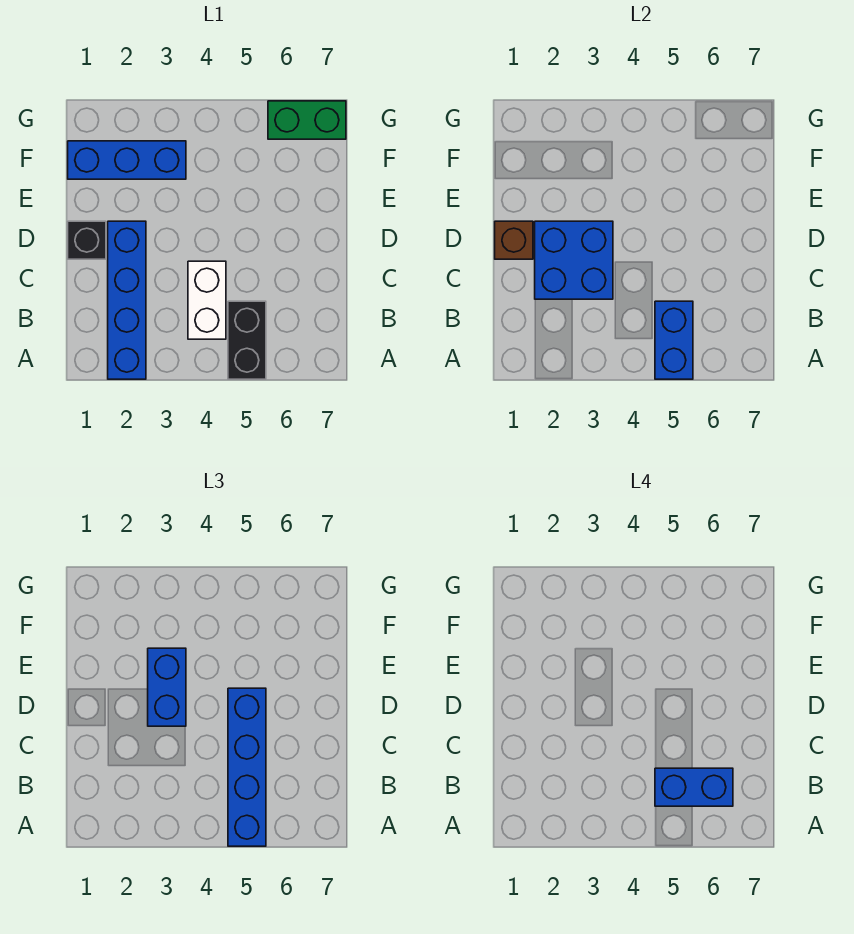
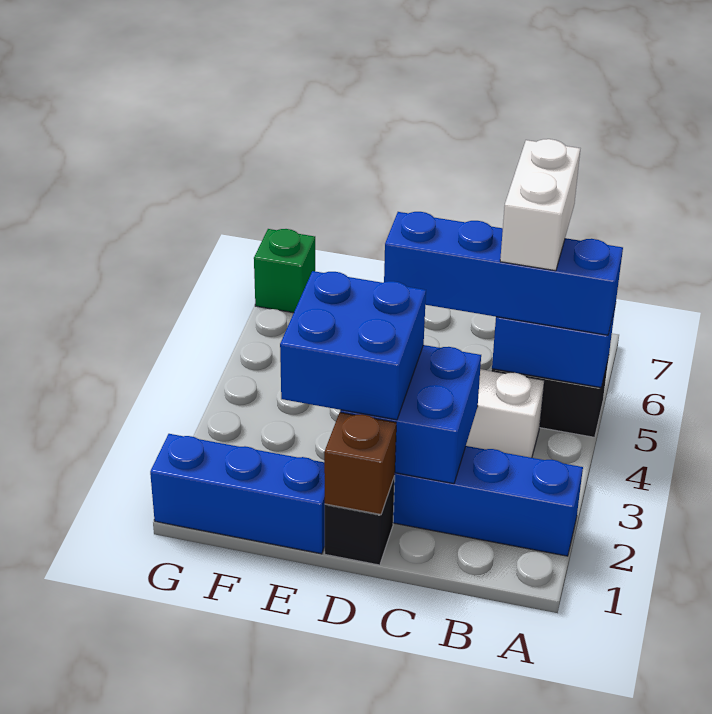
blue 1x2 brick [655,768,733,806] -> white 1x2 brick [500,139,580,271]
blue 1x2 brick [148,648,186,726] -> blue 2x2 brick [280,271,426,420]
blue 1x3 brick [68,141,186,179] -> blue 1x3 brick turned to [150,434,325,554]
green 1x2 brick [268,101,346,139] -> green 1x1 brick [254,229,315,313]

